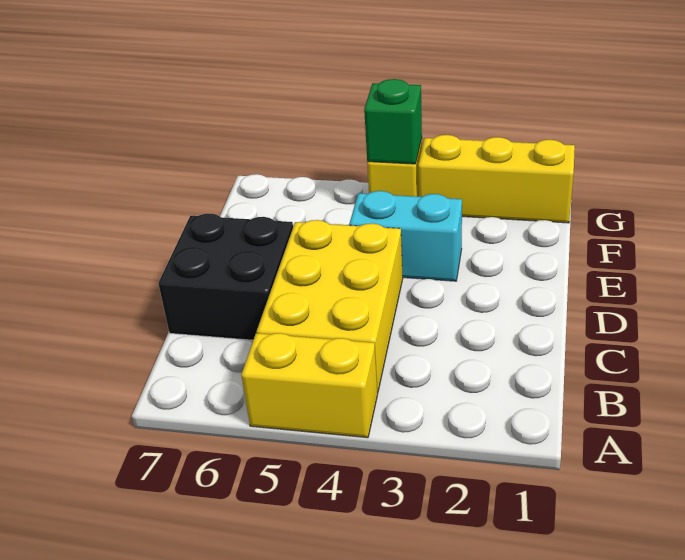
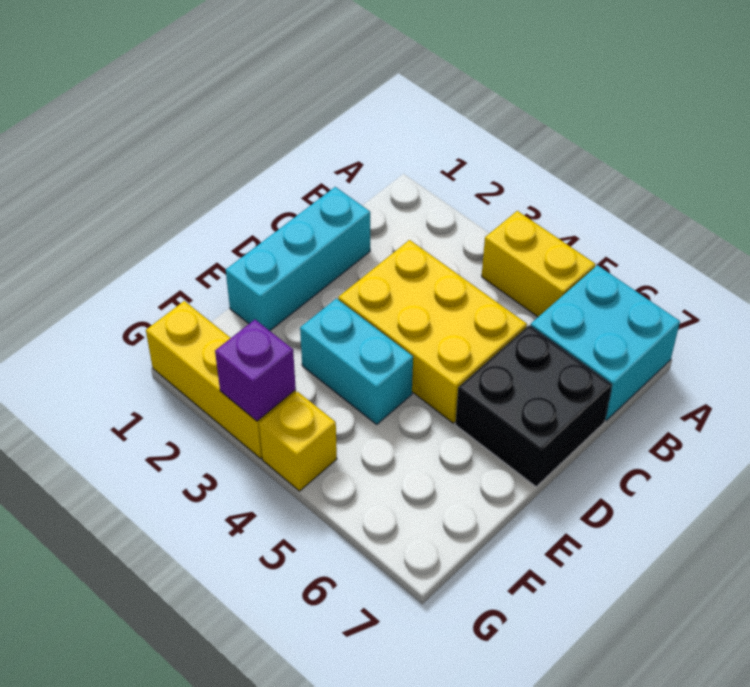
none -> cyan 2x2 brick [530,265,680,420]
yellow 2x3 brick [257,220,403,393] -> yellow 2x3 brick turned to [338,240,527,423]
none -> cyan 1x3 brick [226,187,370,331]
none -> purple 1x1 brick [215,320,296,421]
green 1x1 brick [364,79,422,164] -> none

